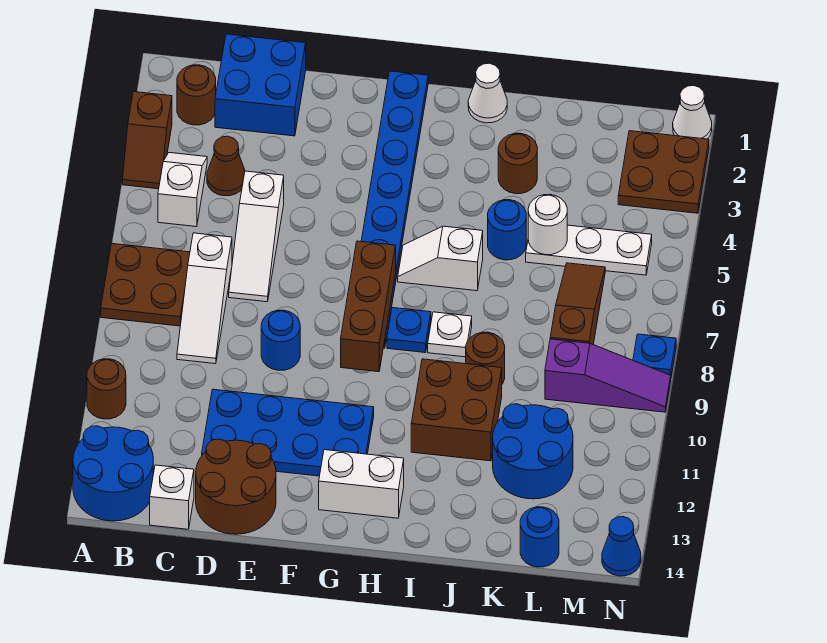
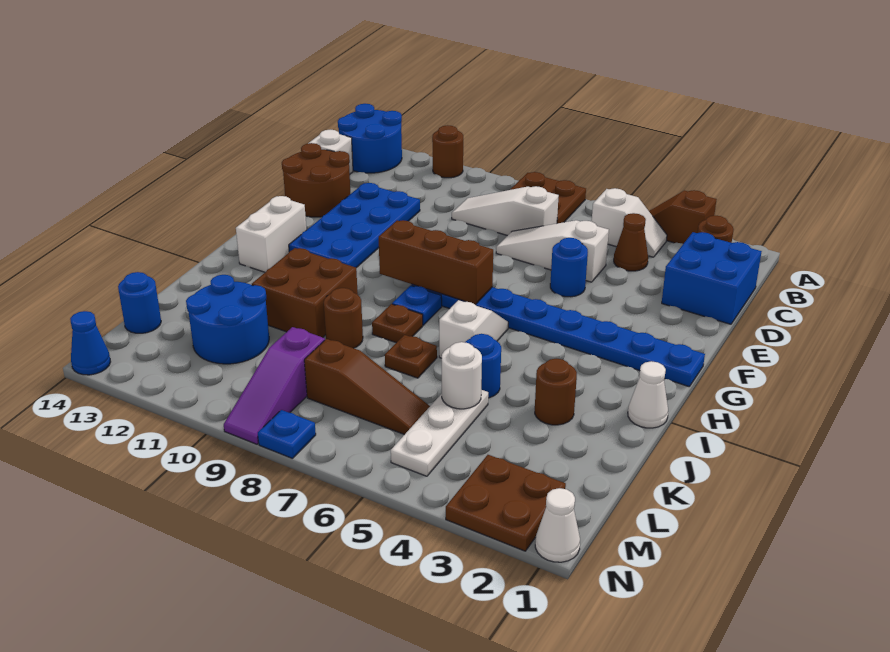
blue 1x1 round brick [261,310,300,370] -> blue 1x1 round brick moved to [550,238,588,297]
white 1x1 plate [428,312,472,357] -> brown 1x1 plate [372,304,423,343]
none -> brown 1x1 plate [385,335,437,378]

